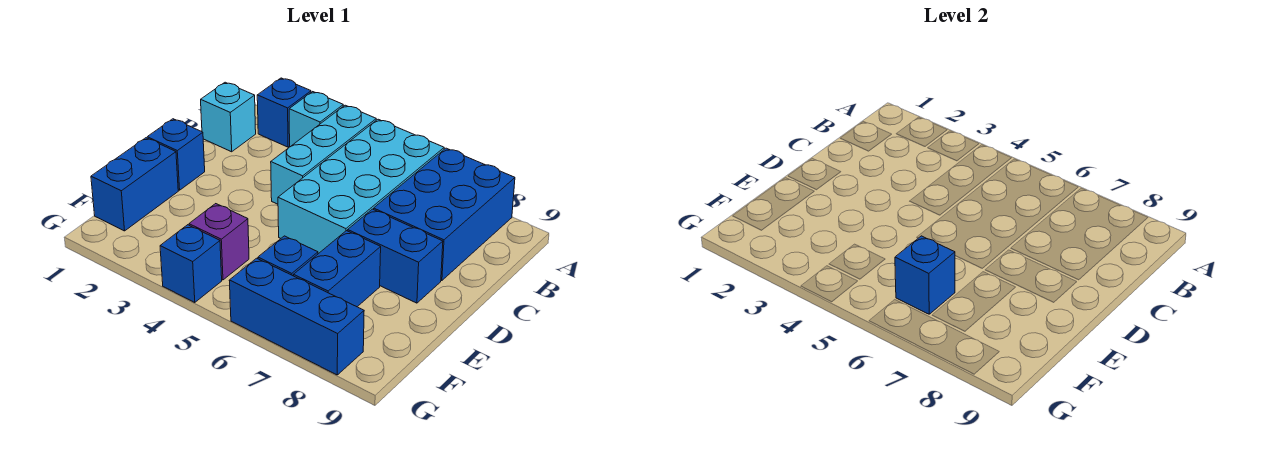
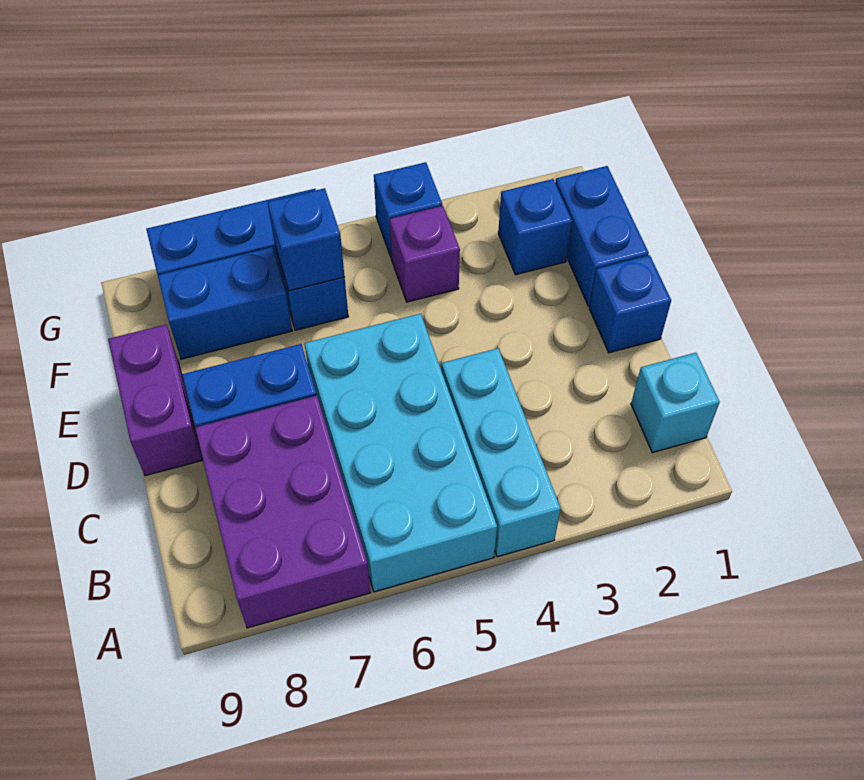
blue 1x1 brick [257,78,311,147] -> blue 1x1 brick moved to [498,179,572,275]
cyan 1x1 brick [289,92,343,147] -> none
blue 2x3 brick [374,148,515,281] -> purple 2x3 brick [195,396,371,628]
none -> purple 1x2 brick [108,325,202,476]
blue 1x2 brick [294,231,381,307] -> blue 1x2 brick turned to [158,247,292,359]

